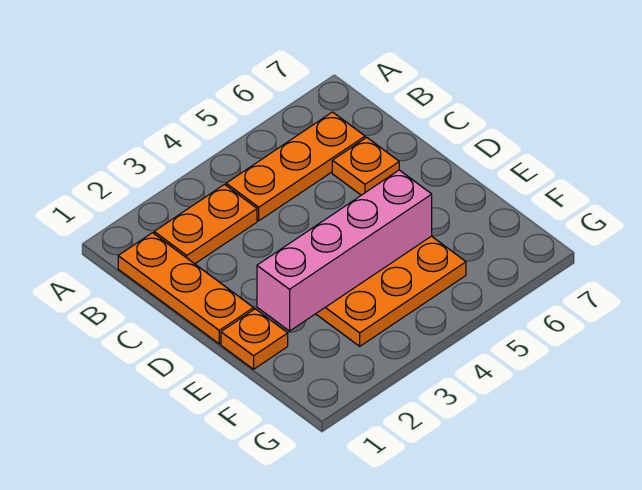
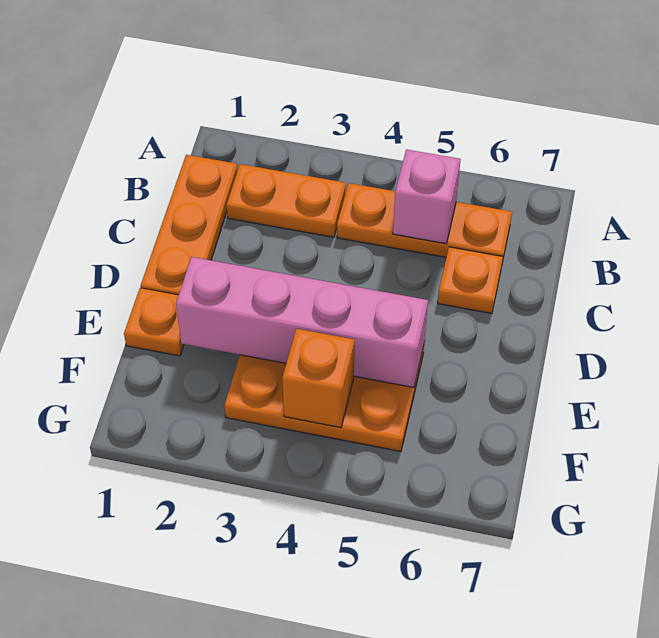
none -> pink 1x1 brick [393,149,461,244]
none -> orange 1x1 brick [282,329,355,428]

